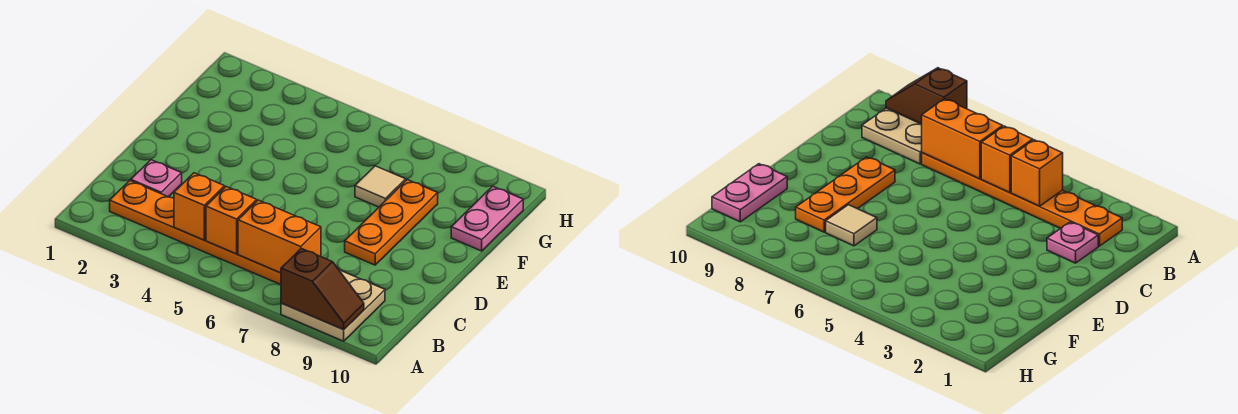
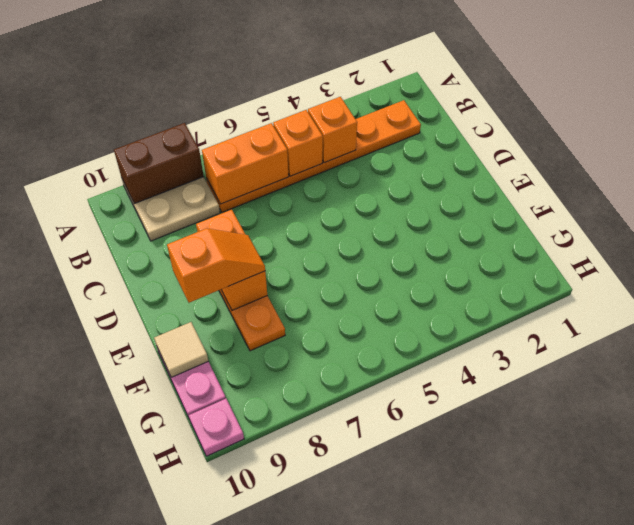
brown 1x2 slope [281,248,364,330] -> brown 1x2 brick [114,123,204,204]
pink 1x1 plate [131,160,182,197] -> pink 1x1 plate moved to [189,399,244,456]
none -> orange 1x2 brick [196,209,267,310]
none -> orange 1x2 slope [167,228,265,303]
tan 1x1 tile [355,166,406,207] -> tan 1x1 tile moved to [154,322,208,377]

